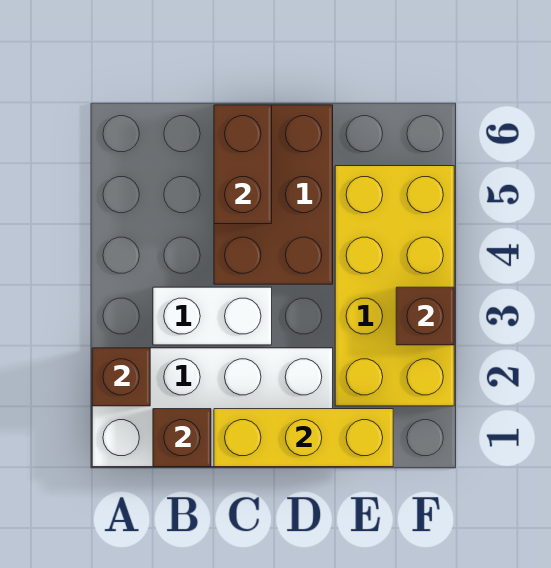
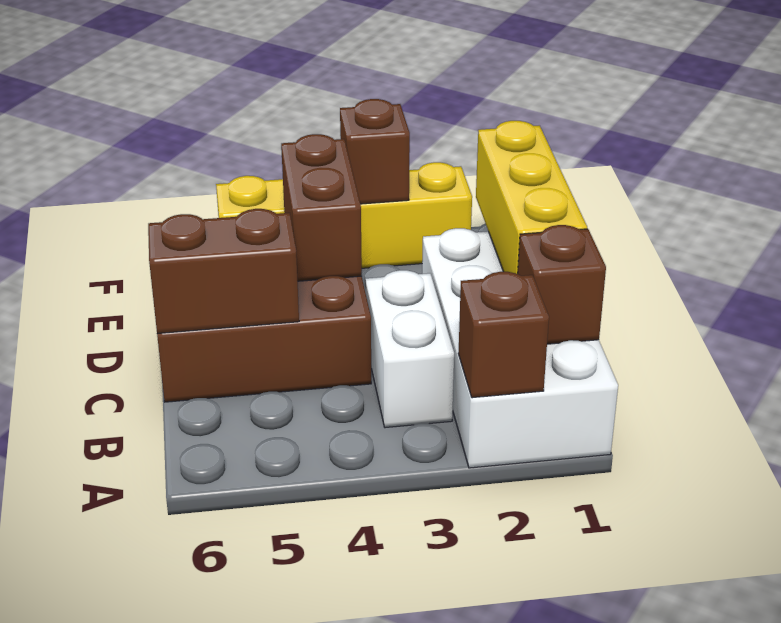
none -> brown 1x2 brick [281,134,362,281]
yellow 2x4 brick [335,166,454,406] -> yellow 1x4 brick [216,162,472,268]

